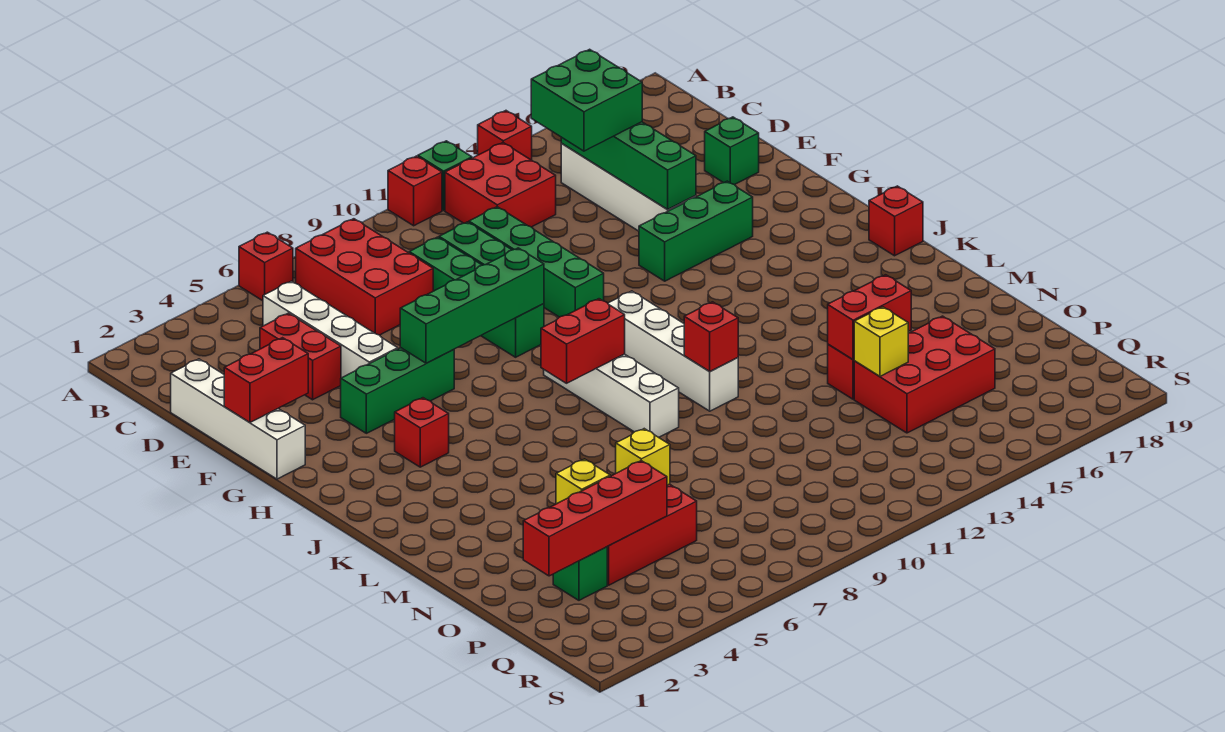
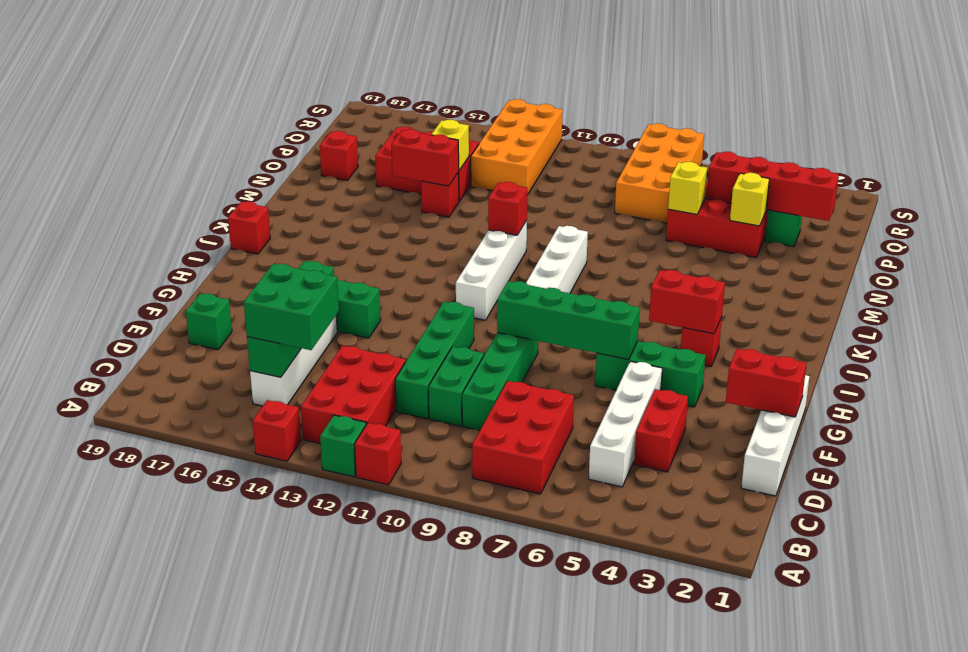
red 1x1 brick [239,232,293,301] -> red 1x1 brick moved to [320,131,358,180]
red 2x2 brick [445,143,556,227] -> red 2x3 brick [301,346,406,444]
red 1x2 brick [541,299,625,383] -> red 1x2 brick moved to [649,270,725,334]
none -> orange 2x4 brick [615,123,704,223]
none -> orange 2x4 brick [471,99,563,195]

